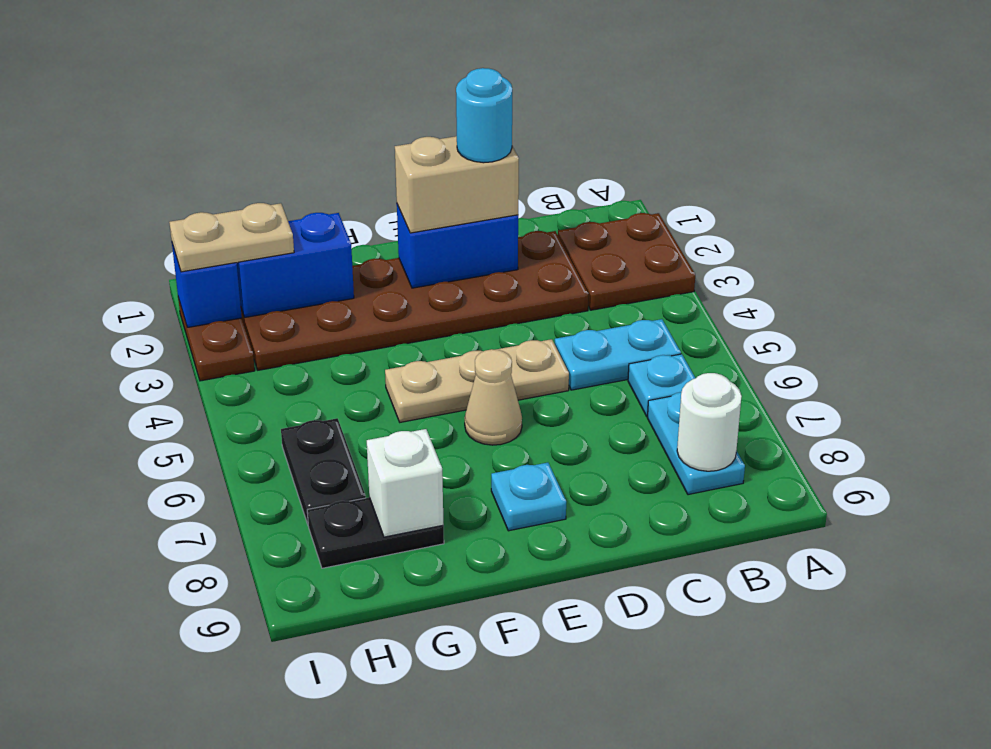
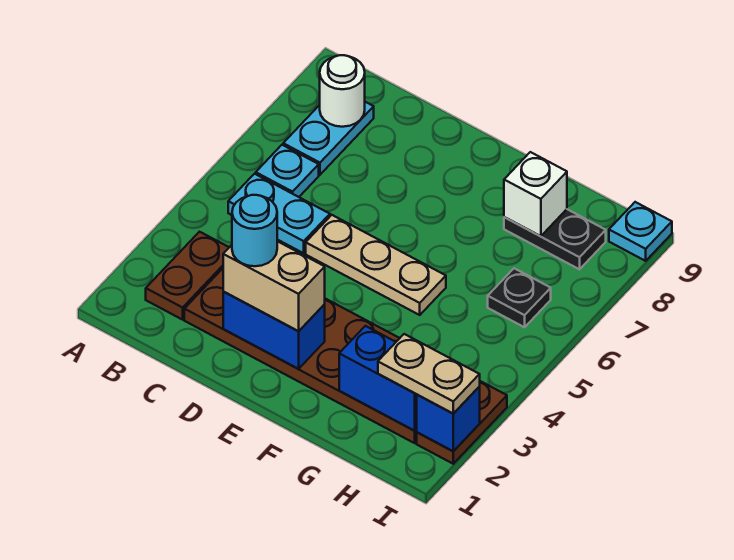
brown 2x2 plate [558,213,695,310] -> brown 1x2 plate [146,232,229,320]
tan 1x1 cone [465,349,522,445] -> none
cyan 1x1 plate [491,463,566,531] -> cyan 1x1 plate moved to [609,202,672,261]
black 1x2 plate [281,418,366,524] -> black 1x1 plate [488,268,551,327]

